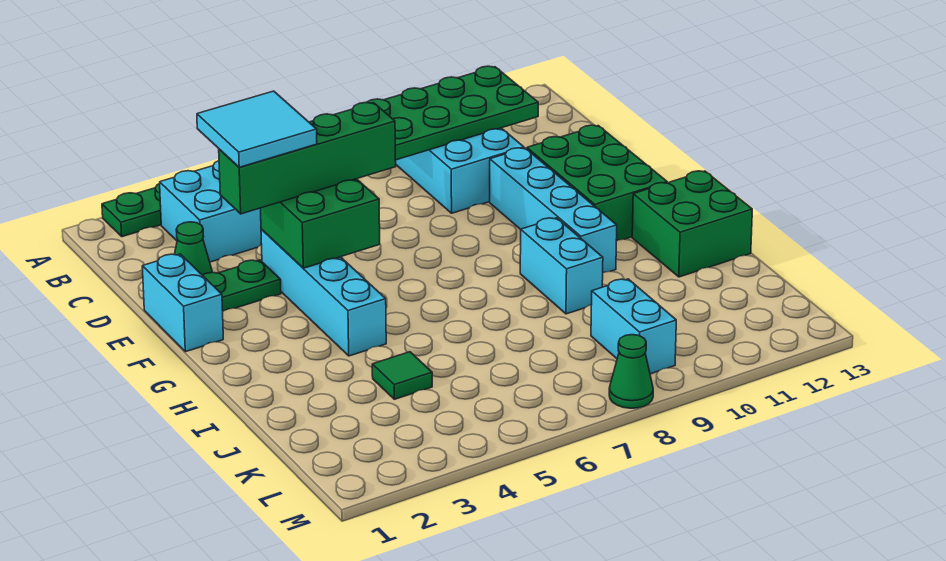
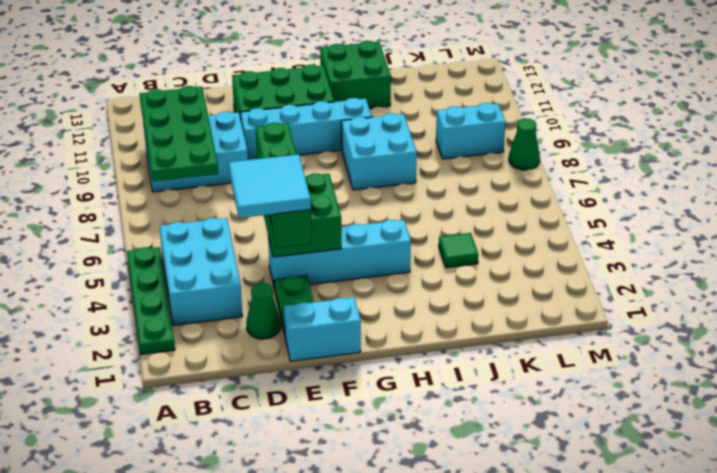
cyan 1x2 brick [520,218,603,314] -> cyan 2x2 brick [342,113,417,190]

